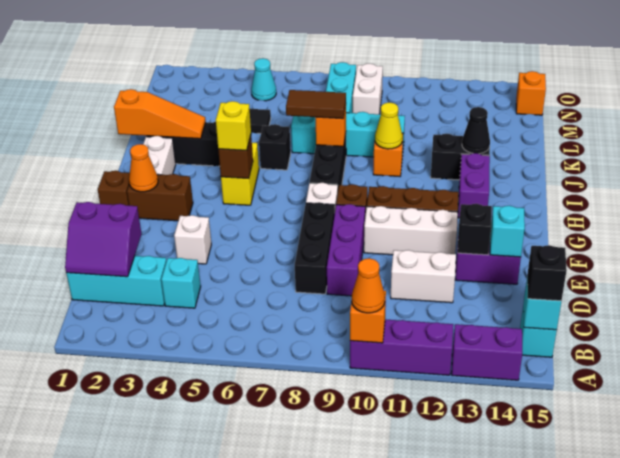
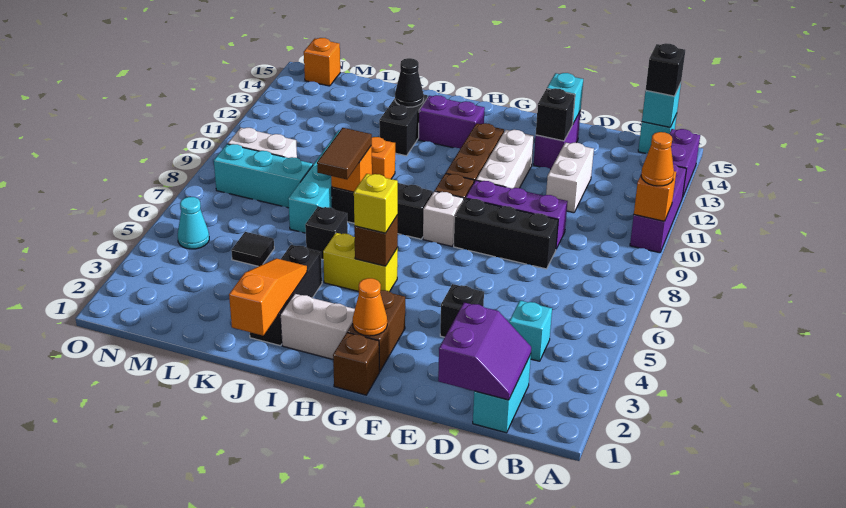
cyan 1x3 brick [66,256,166,306] -> cyan 1x2 brick [473,354,531,433]
white 1x1 brick [174,215,211,264] -> black 1x1 brick [440,284,484,337]
yellow 1x1 cone [375,103,403,149] -> none

